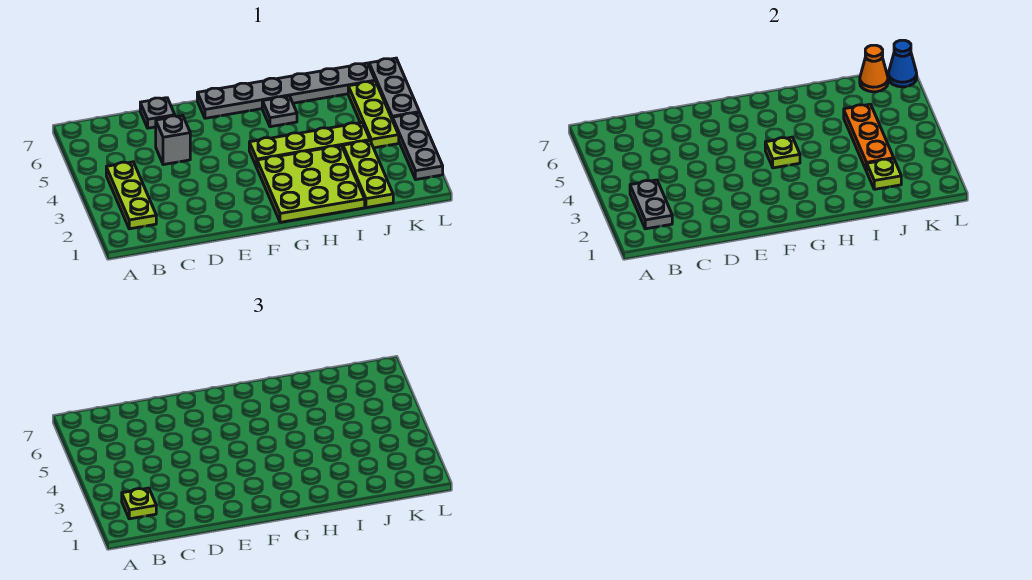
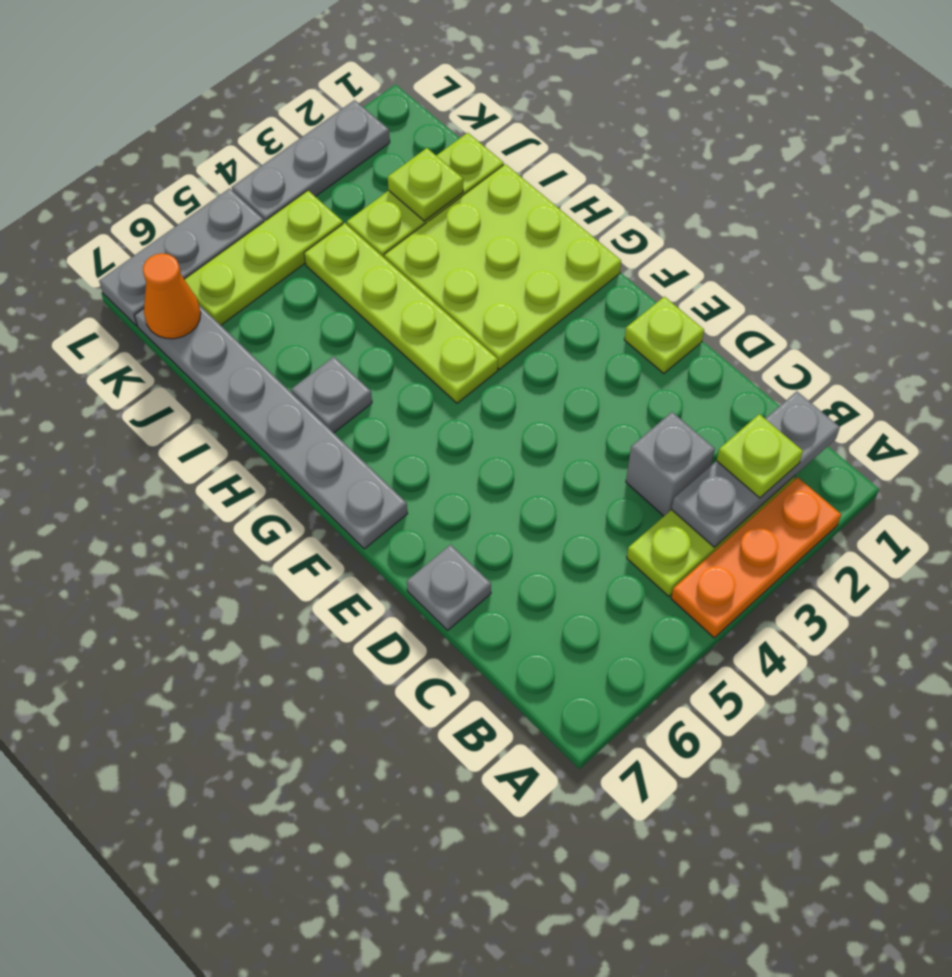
grey 1x2 plate [630,180,672,229] -> grey 1x3 plate [672,391,840,547]
grey 1x1 brick [156,115,190,165] -> grey 1x1 brick moved to [626,412,715,516]
lime 1x1 plate [765,137,800,168] -> lime 1x1 plate moved to [624,297,704,374]
orange 1x3 plate [844,104,894,171] -> orange 1x3 plate moved to [671,477,841,638]
blue 1x1 cone [888,40,917,87] -> none

